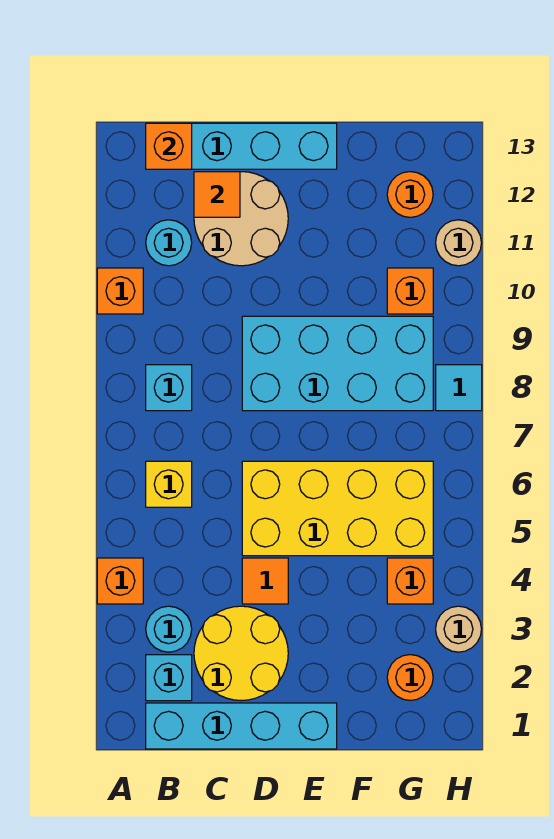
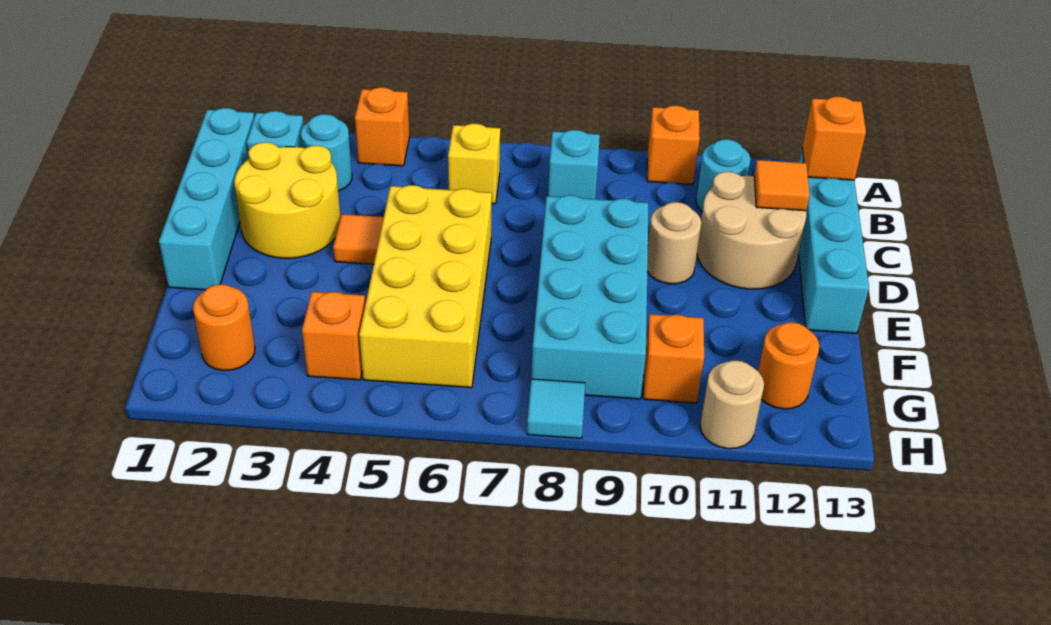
tan 1x1 round brick [436,606,481,652] -> tan 1x1 round brick moved to [647,202,701,284]

